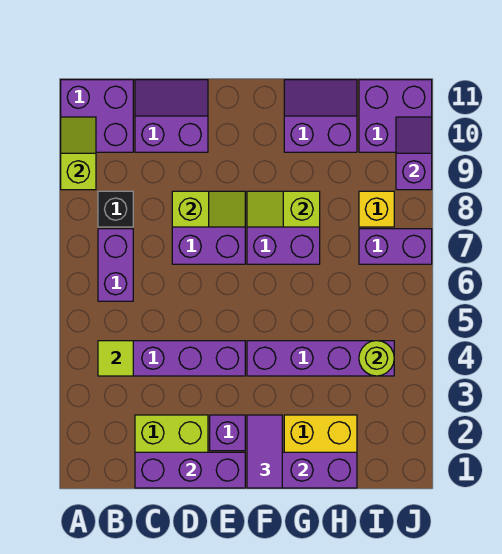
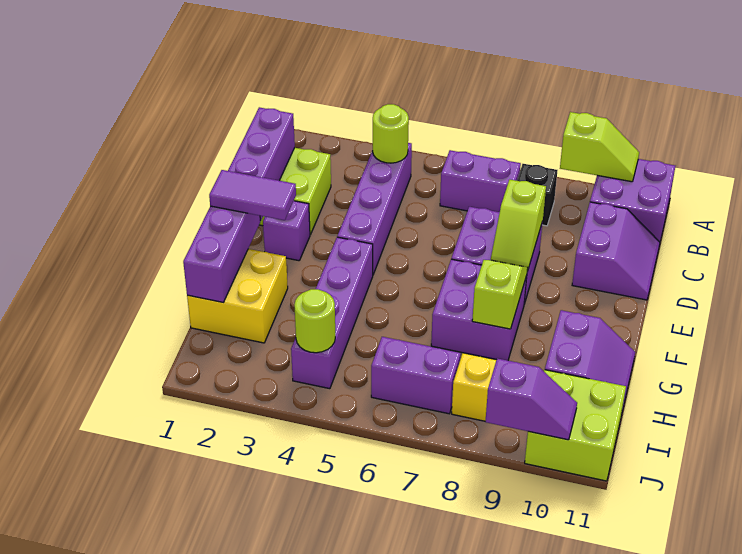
lime 1x1 tile [98,341,133,376] -> lime 1x1 round brick [373,104,409,163]
purple 1x2 brick [359,229,432,264] -> purple 1x2 brick turned to [371,337,460,414]
purple 2x2 brick [359,80,432,152] -> lime 2x2 brick [525,370,626,481]

